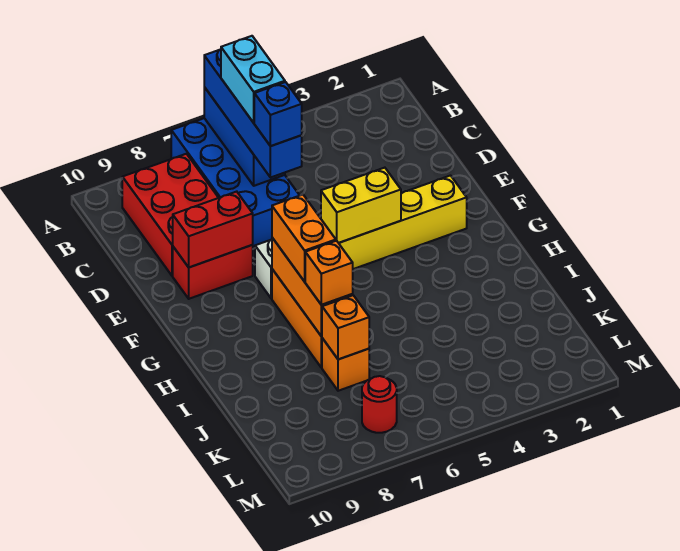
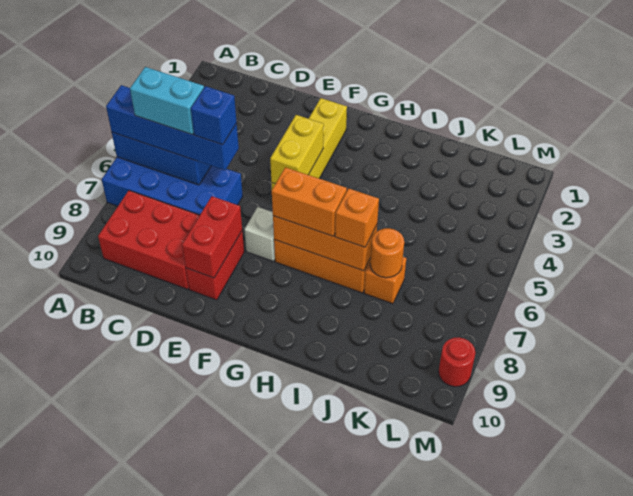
orange 1x1 brick [322,295,369,359] -> orange 1x1 round brick [370,228,404,278]
red 1x1 round brick [362,376,397,433] -> red 1x1 round brick moved to [439,337,475,387]

